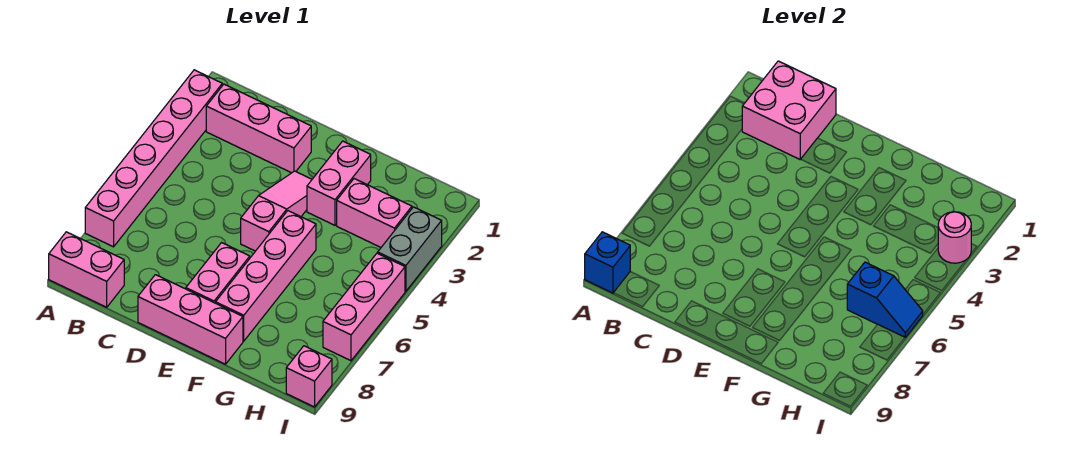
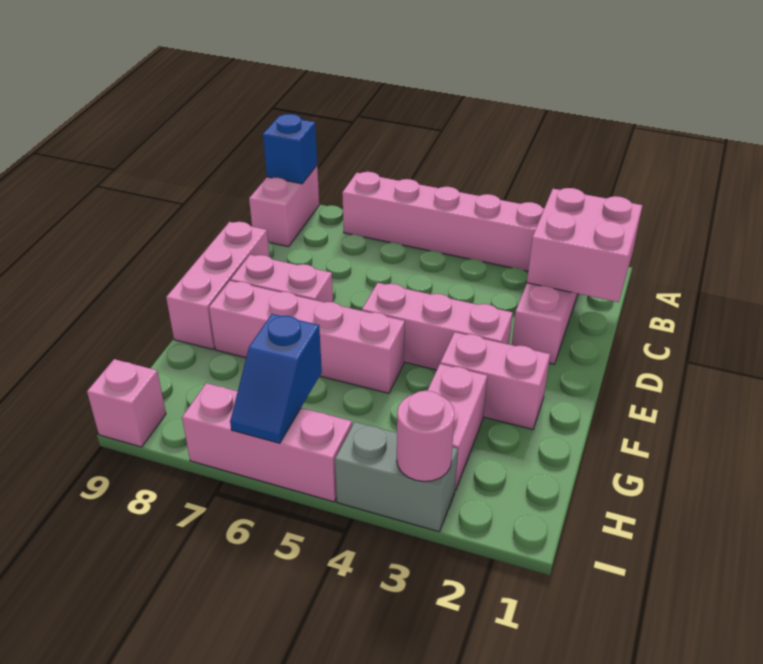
pink 1x3 slope [241,171,312,251] -> pink 1x3 brick [362,283,513,370]

